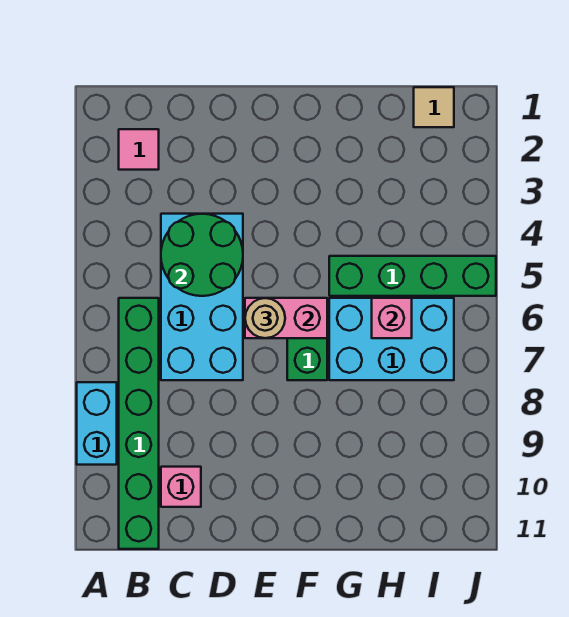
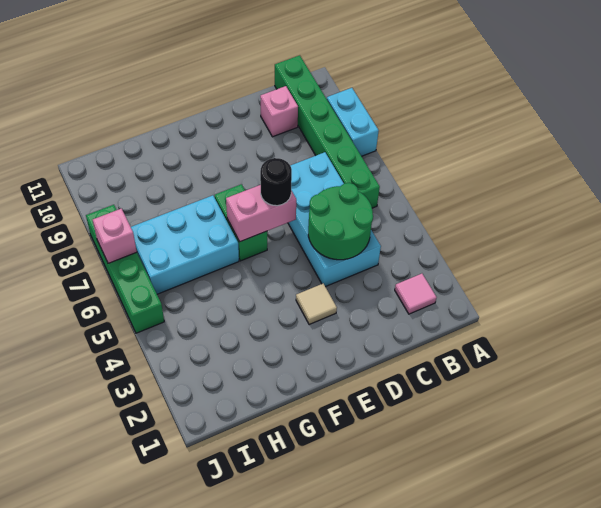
tan 1x1 round brick [245,298,285,338] -> black 1x1 round brick [260,158,292,206]
green 1x4 brick [329,256,496,296] -> green 1x4 brick turned to [86,205,164,333]
pink 1x1 brick [372,298,412,338] -> pink 1x1 brick moved to [93,209,137,263]
tan 1x1 tile [414,87,454,127] -> tan 1x1 tile moved to [296,284,337,325]

